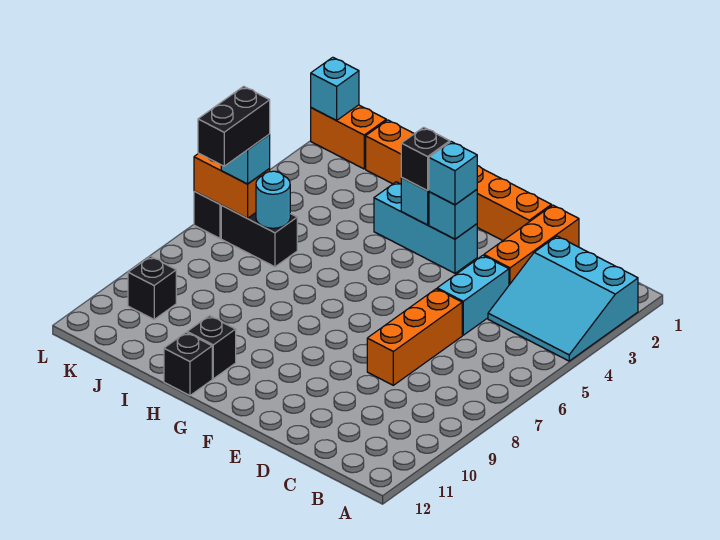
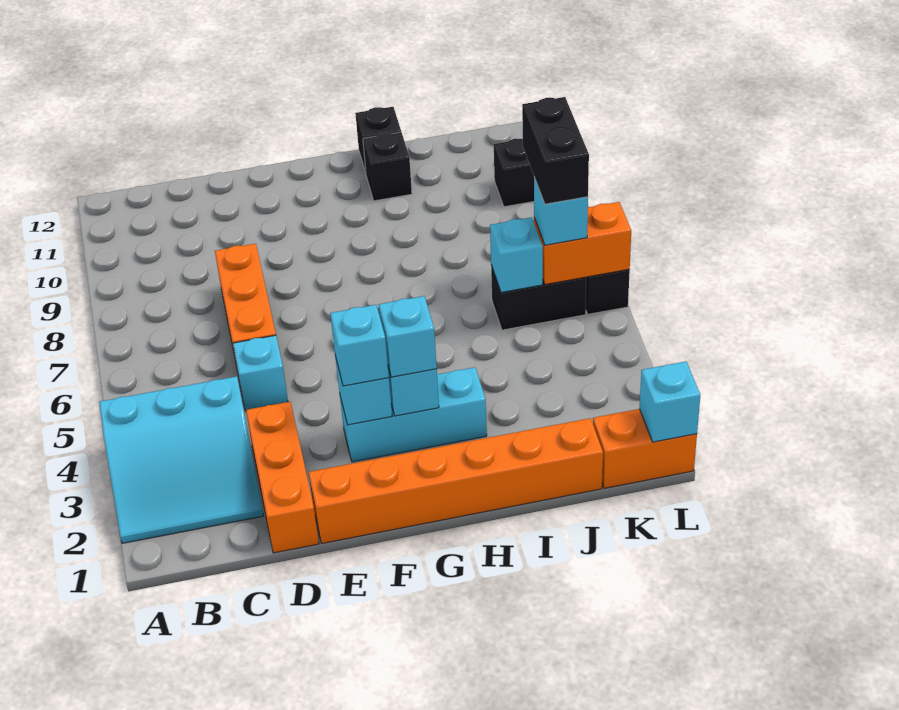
cyan 3x3 slope [488,236,638,361] -> cyan 3x3 slope turned to [99,376,263,543]
cyan 1x2 brick [437,255,509,335] -> cyan 1x1 brick [233,335,288,411]
black 1x1 brick [401,127,450,191] -> cyan 1x1 brick [379,296,437,377]
cyan 1x1 round brick [256,171,290,228] -> cyan 1x1 brick [490,217,543,292]

